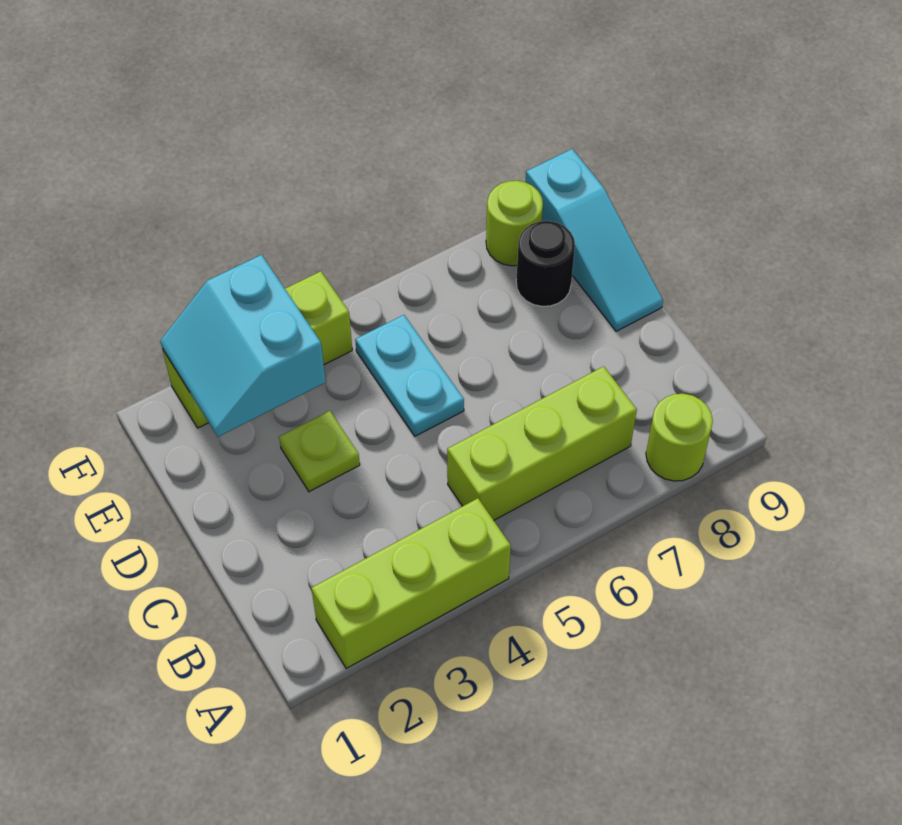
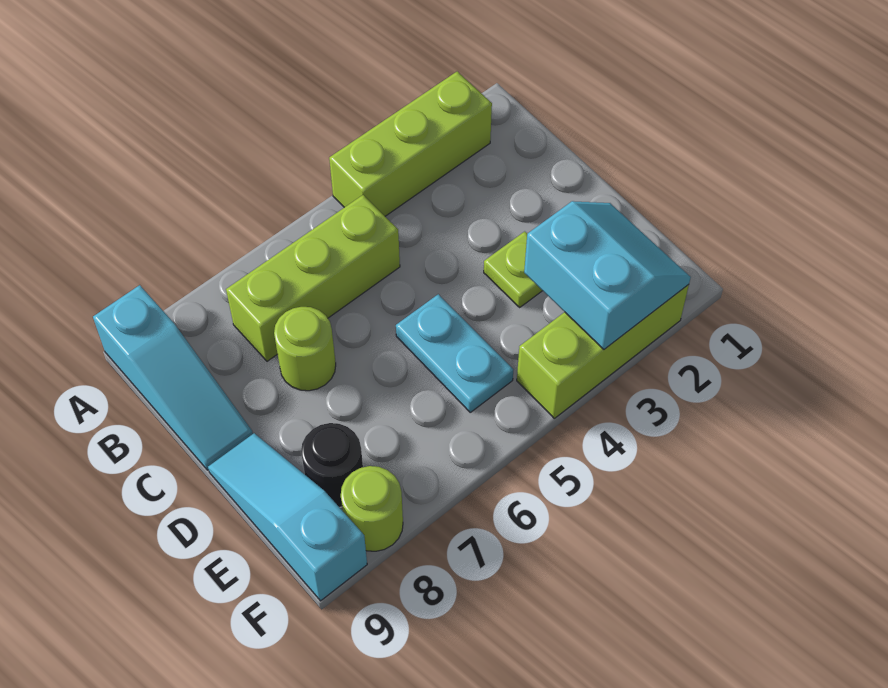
lime 1x1 round brick [646,394,713,481] -> lime 1x1 round brick moved to [274,307,336,391]
none -> cyan 1x3 slope [93,285,253,470]

